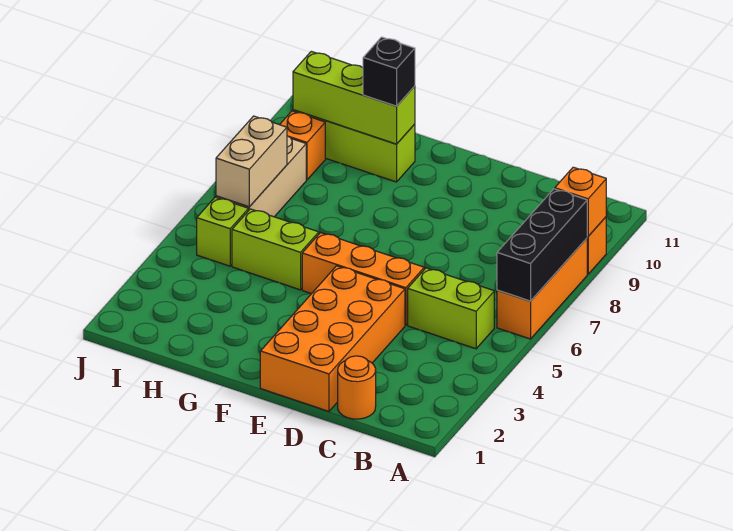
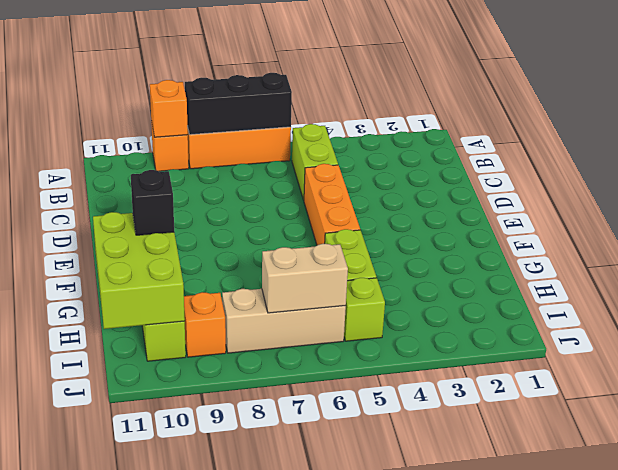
orange 1x1 round brick [338,356,376,419] -> none
orange 2x4 brick [260,266,405,411] -> none
lime 1x3 brick [293,51,415,144] -> lime 2x3 brick [93,212,185,329]

